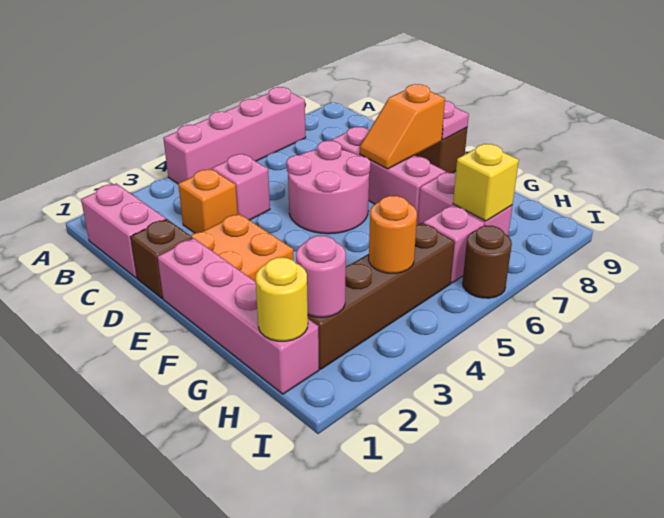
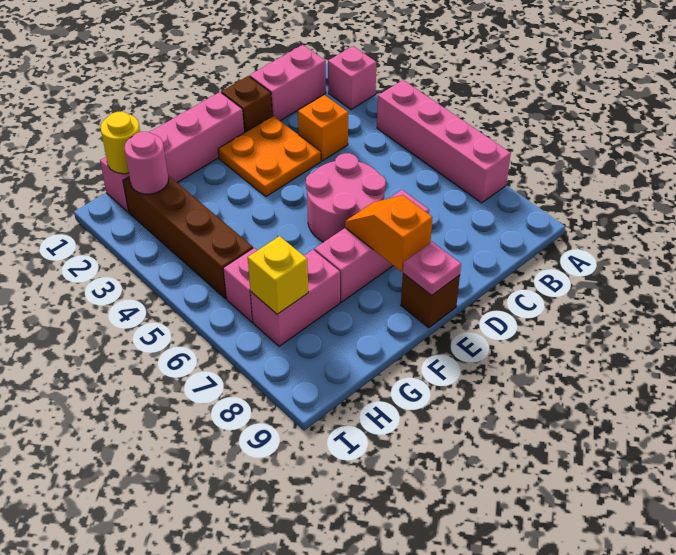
pink 1x1 brick [212,154,270,220] -> pink 1x1 brick moved to [328,46,376,110]
orange 1x1 round brick [369,196,417,273] -> none
brown 1x1 round brick [463,226,512,298] -> none

